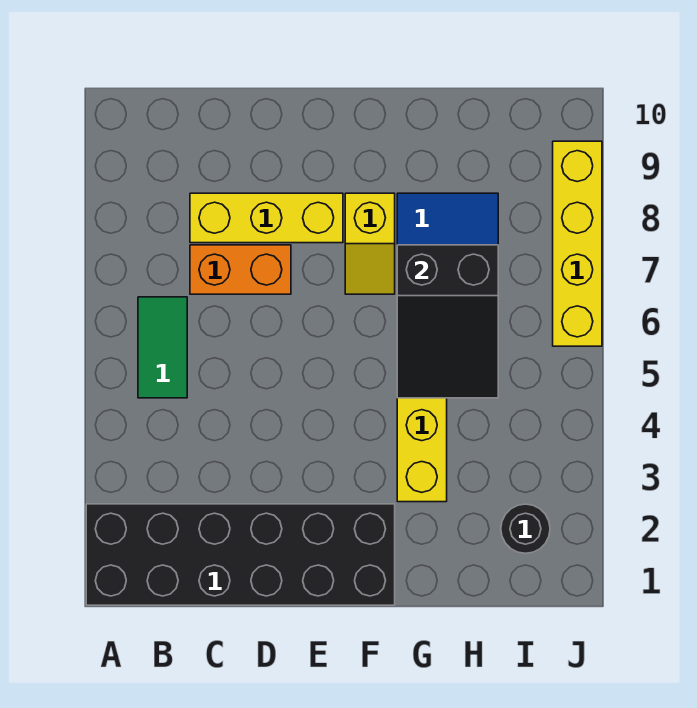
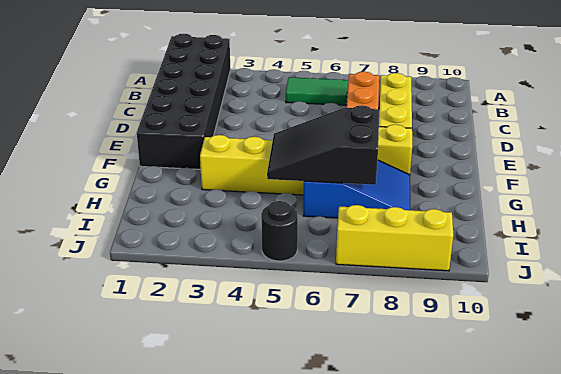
black 1x1 round brick [501,504,550,553] -> black 1x1 round brick moved to [261,201,298,261]
yellow 1x4 brick [553,141,602,346] -> yellow 1x3 brick [336,205,453,271]

